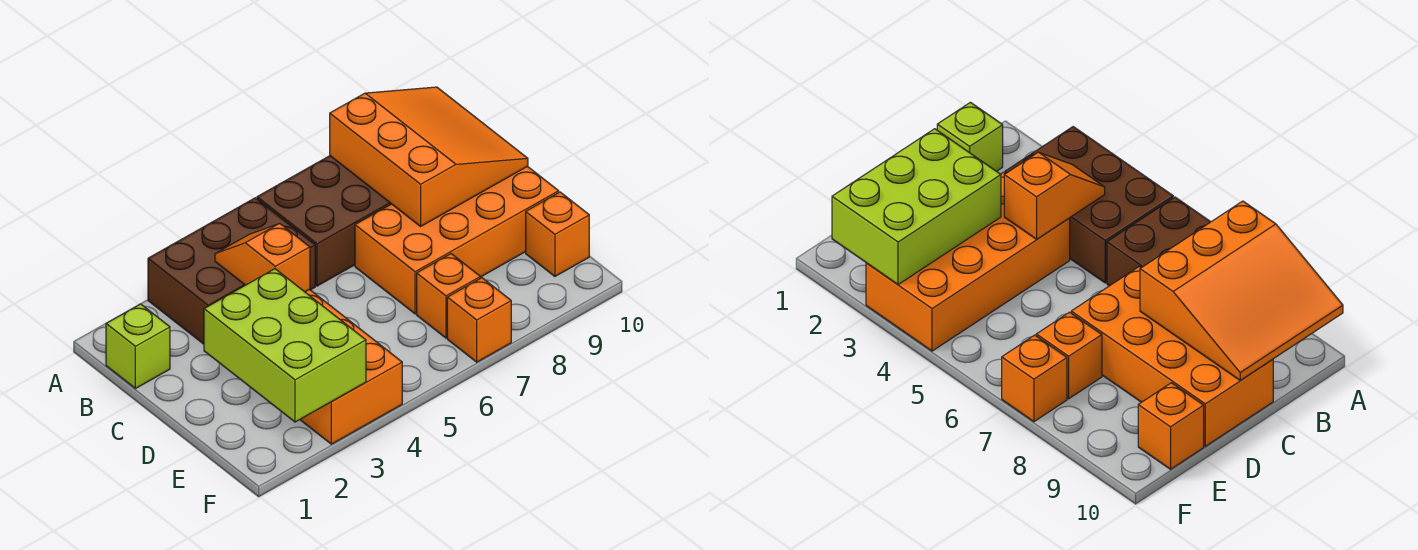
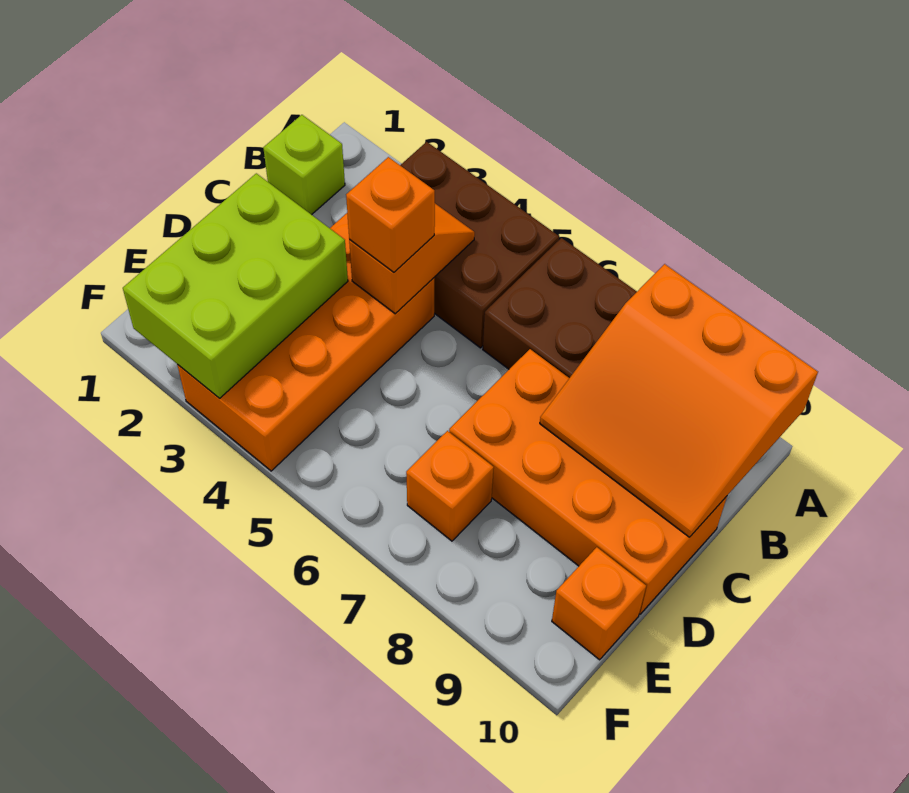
orange 3x3 slope [330,87,528,226] -> orange 3x3 slope turned to [540,264,818,537]
orange 1x1 brick [447,278,511,362] -> orange 1x1 brick moved to [346,157,435,272]

